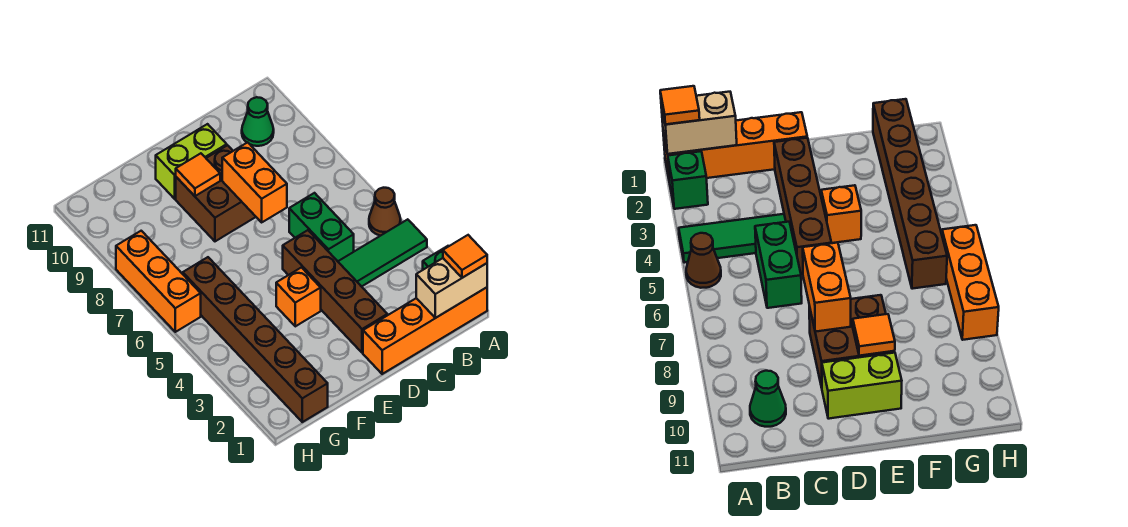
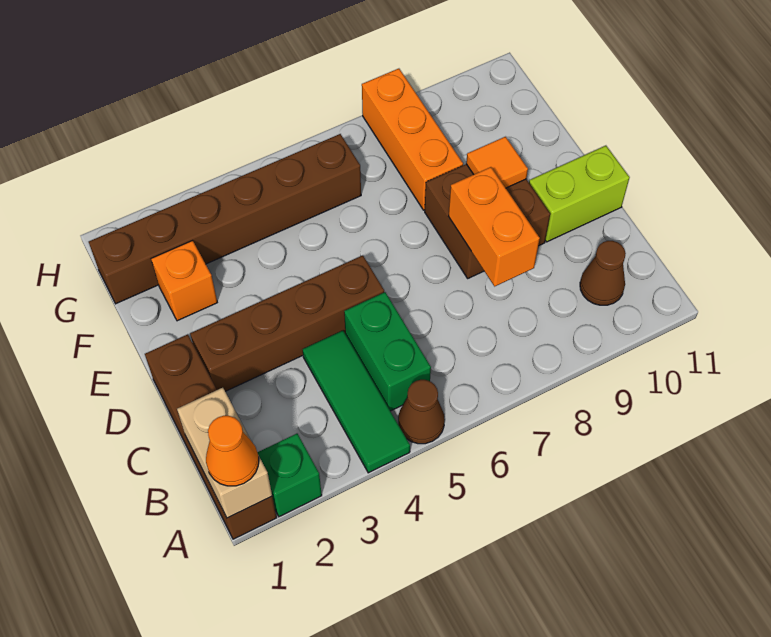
orange 1x4 brick [363,287,487,374] -> brown 1x4 brick [145,334,277,539]
orange 1x1 tile [443,235,487,278] -> orange 1x1 cone [206,416,259,486]
green 1x1 cone [242,97,274,146] -> brown 1x1 cone [580,241,626,305]
green 1x2 brick [289,193,354,261] -> green 1x2 brick turned to [344,292,431,411]
orange 1x2 brick [222,142,287,222] -> orange 1x2 brick turned to [449,167,540,286]
lime 1x2 brick [156,124,227,199] -> lime 1x2 brick turned to [529,146,630,242]
orange 1x1 brick [276,268,321,326] -> orange 1x1 brick moved to [151,241,217,321]
orange 1x3 brick [116,231,201,332] -> orange 1x3 brick turned to [362,69,463,210]

